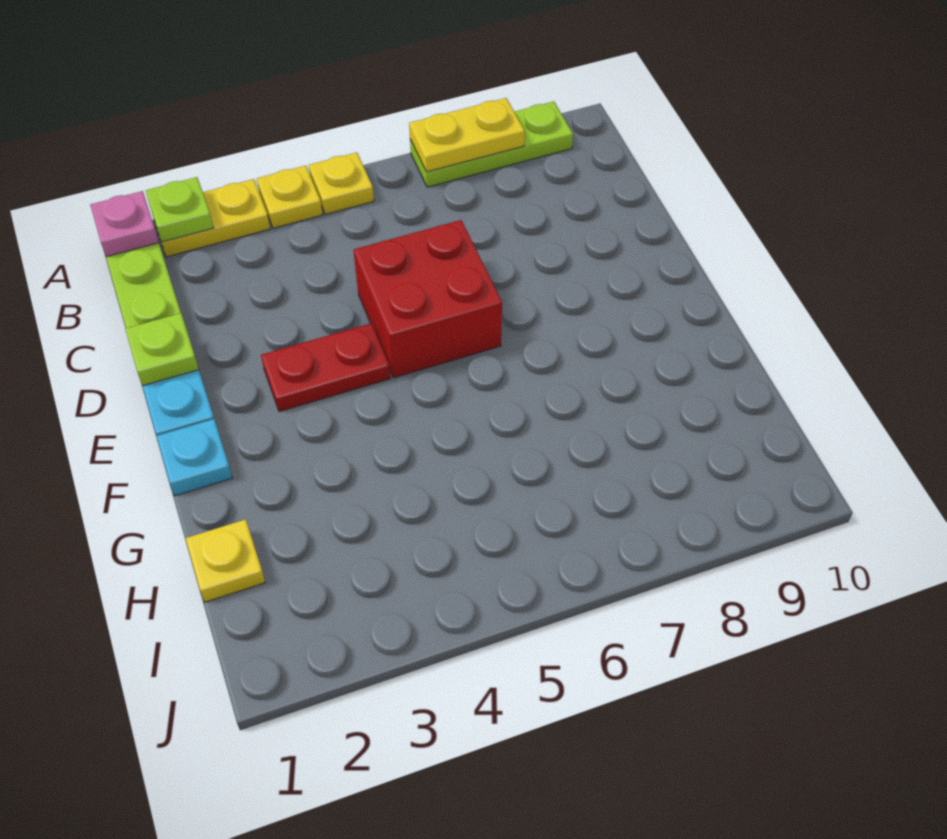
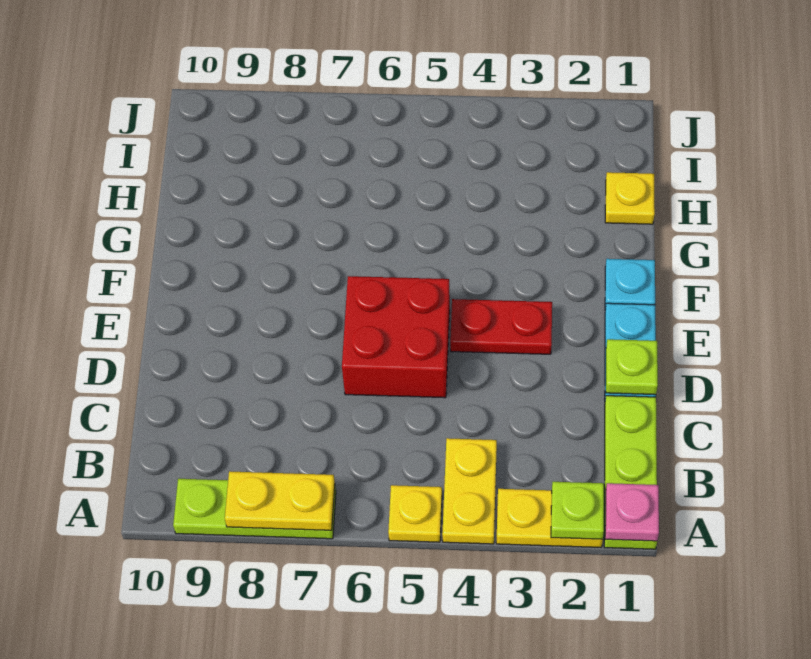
yellow 1x1 plate [257,166,323,228] -> yellow 1x2 plate [442,438,497,544]

